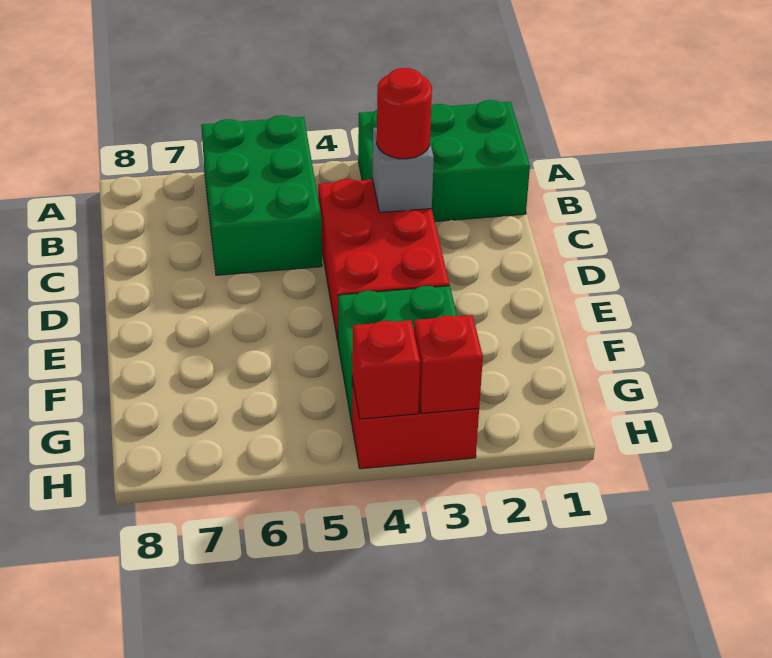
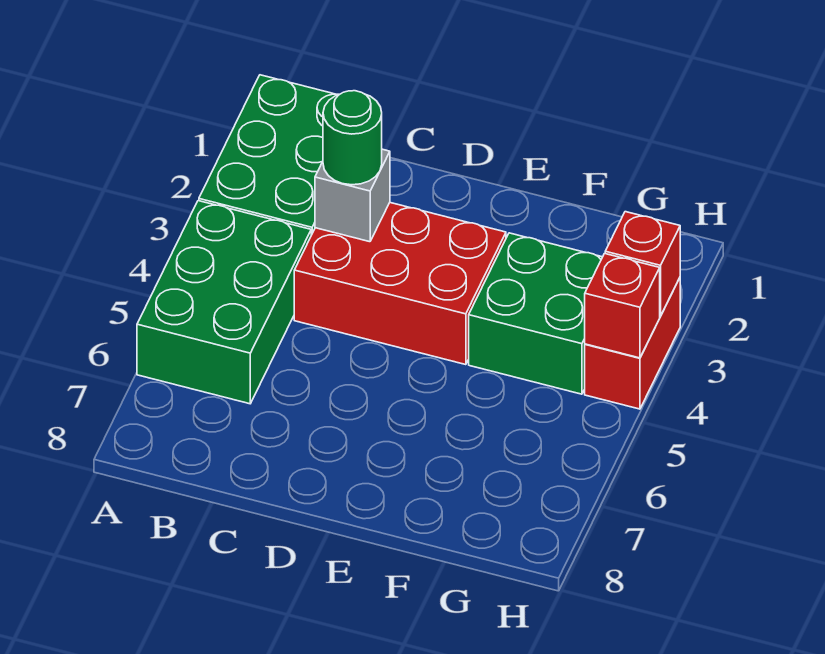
green 2x3 brick [201,115,322,275] -> green 2x3 brick turned to [137,201,311,404]
red 1x1 round brick [377,68,432,159] -> green 1x1 round brick [323,91,382,185]

